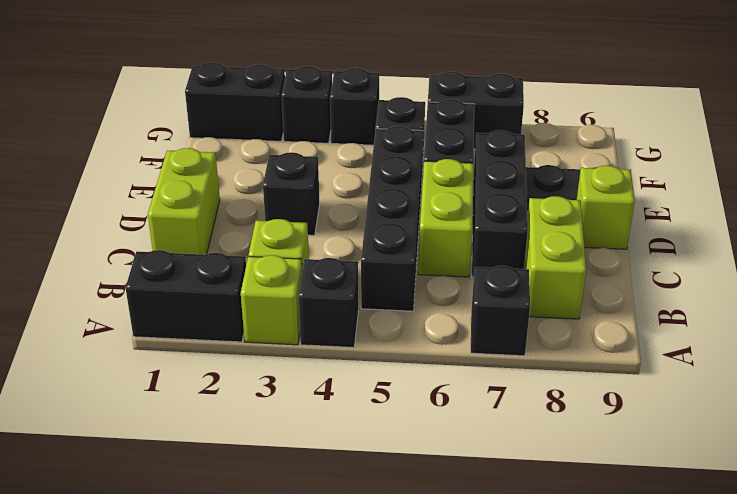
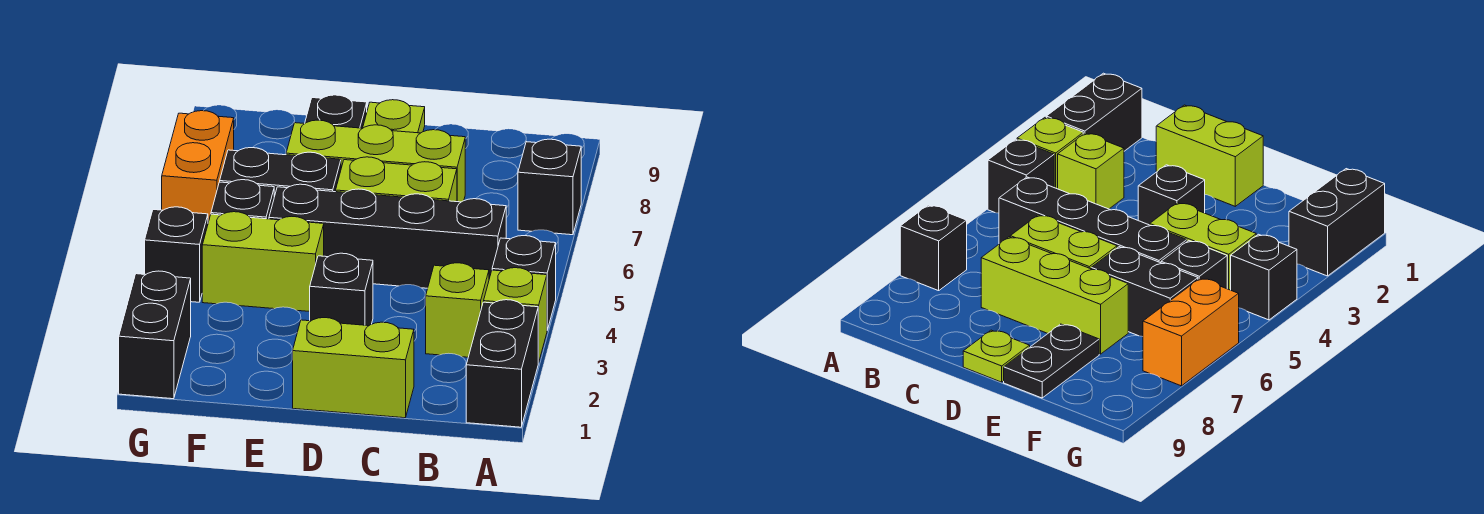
lime 1x2 brick [525,196,586,319] -> lime 1x2 brick moved to [202,212,324,312]
black 1x3 brick [472,130,528,277] -> lime 1x3 brick [286,120,465,202]
lime 1x1 brick [577,166,635,249] -> lime 1x1 plate [363,100,425,133]
black 1x1 brick [282,66,332,143] -> none
black 1x2 brick [428,72,524,149] -> orange 1x2 brick [162,111,234,222]

